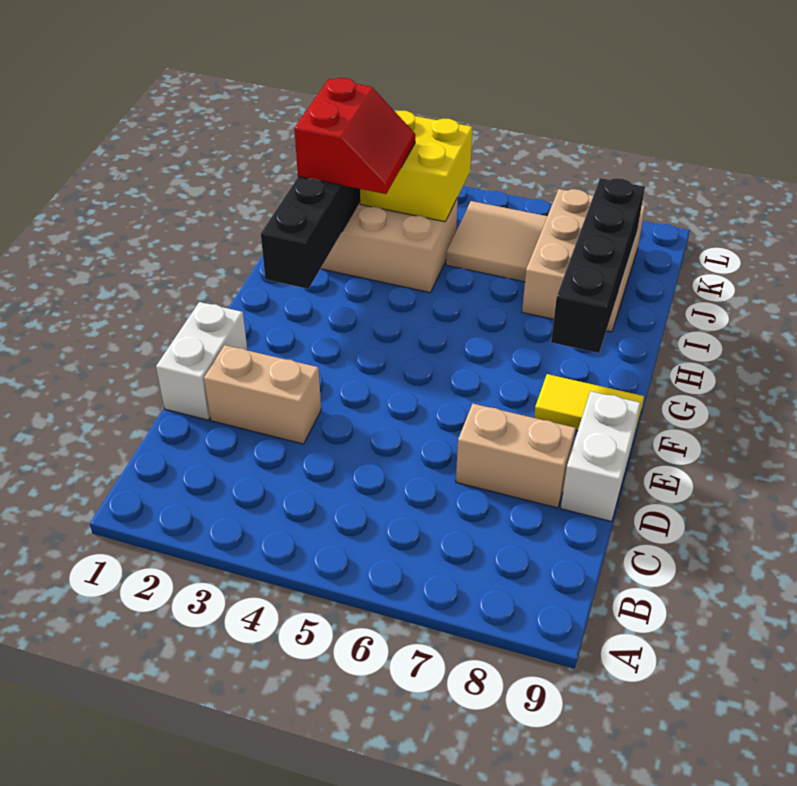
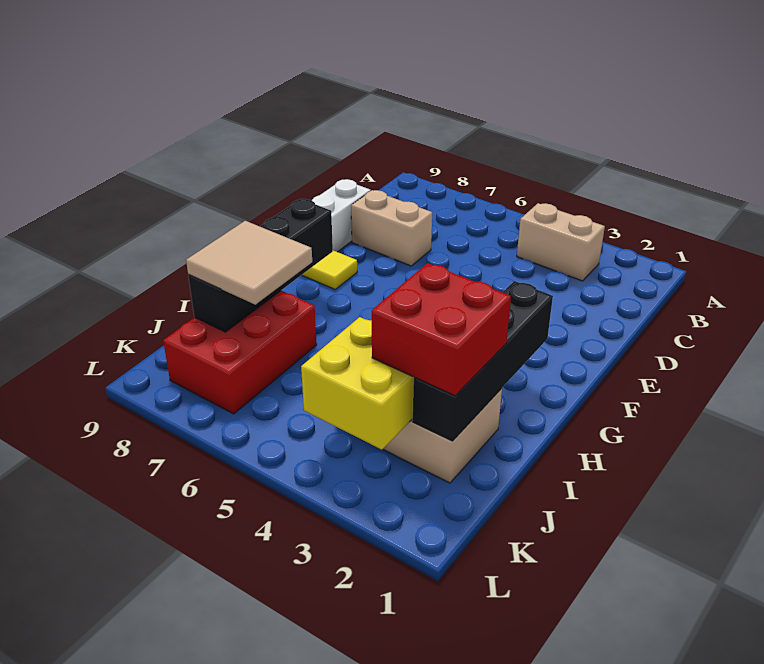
white 1x2 brick [156,302,247,420] -> none
tan 1x2 brick [204,345,321,444] -> tan 1x2 brick moved to [517,203,605,281]
red 2x2 slope [294,78,415,194] -> red 2x2 brick [372,263,511,396]
tan 2x3 brick [522,189,645,332] -> red 2x3 brick [163,291,317,414]
tan 2x2 tile [446,201,547,282] -> tan 2x2 tile moved to [186,221,312,304]

